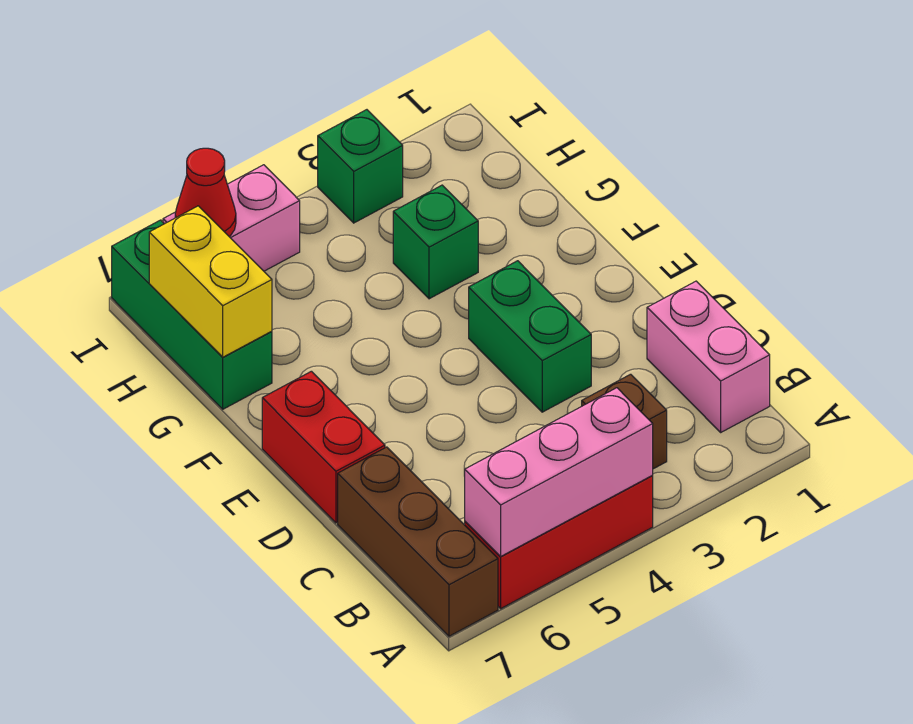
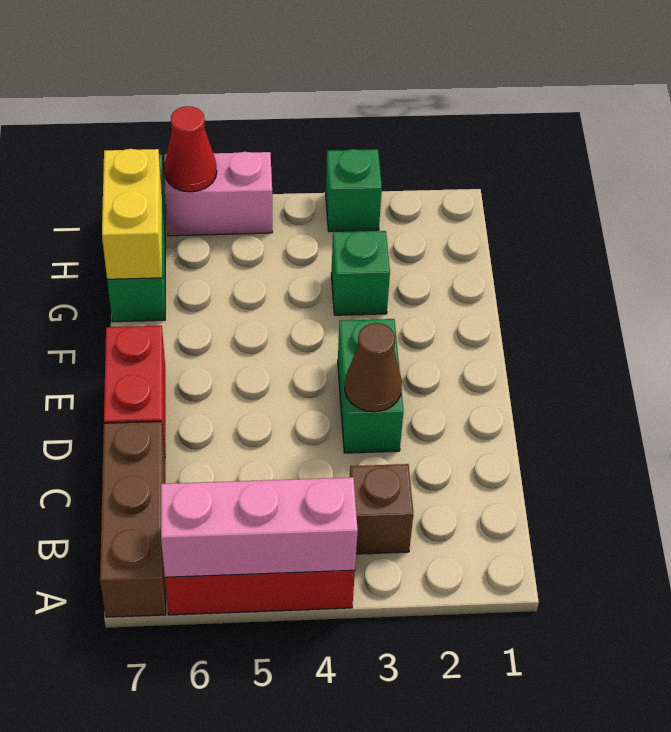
pink 1x2 brick [647,281,770,432] -> none
none -> brown 1x1 cone [345,323,402,412]

